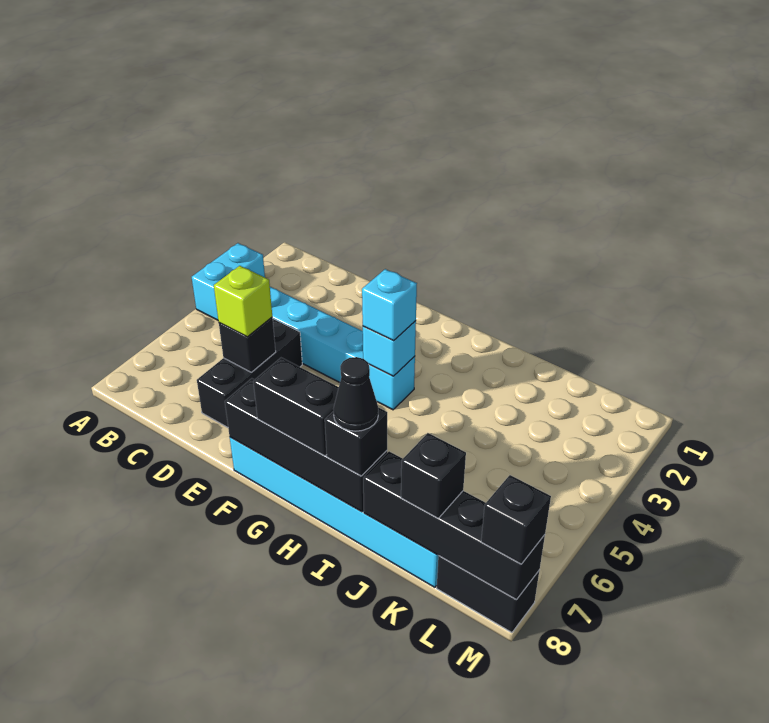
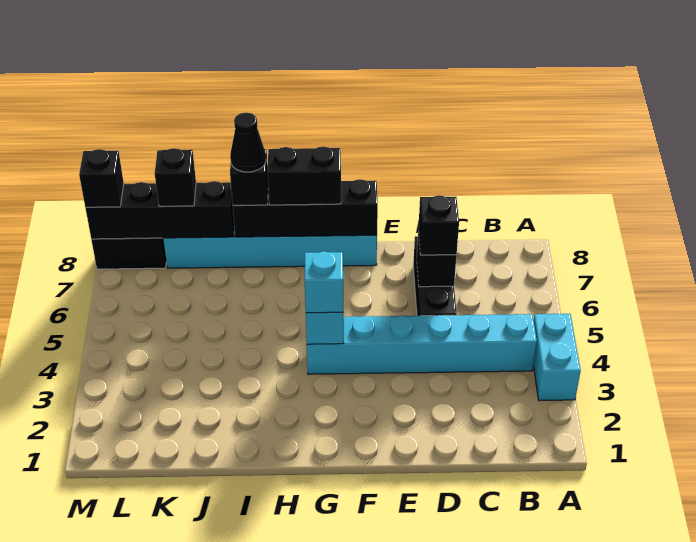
lime 1x1 brick [214,266,272,337] -> black 1x1 brick [418,195,459,255]

